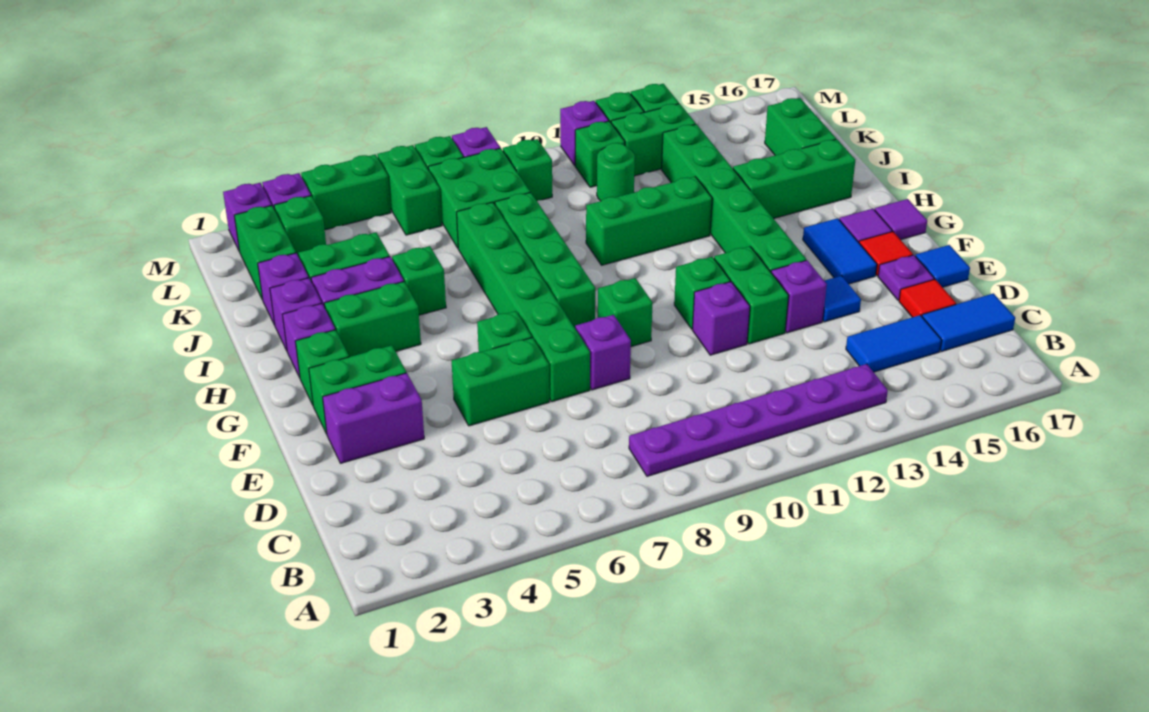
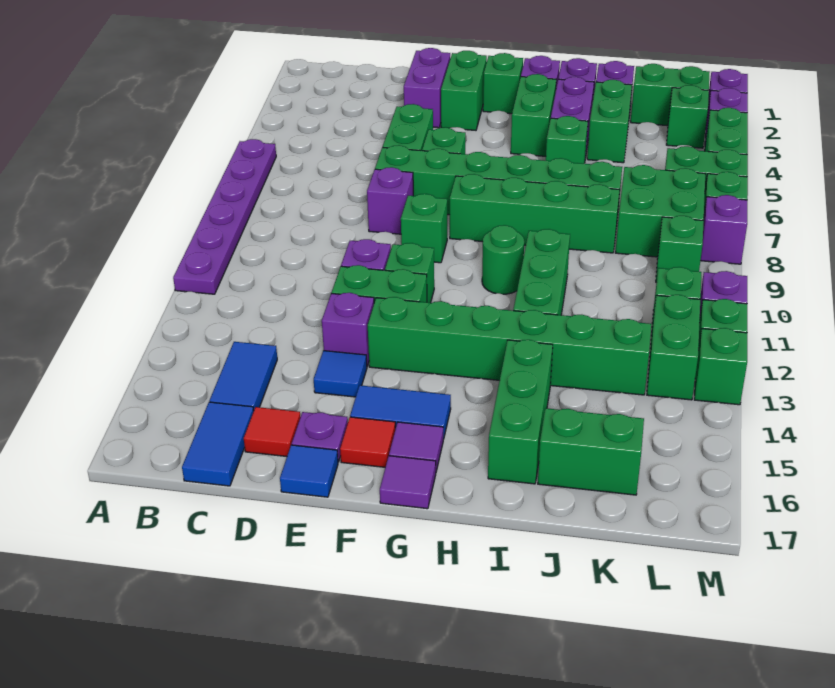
purple 1x6 plate [629,364,888,476] -> purple 1x6 plate moved to [173,139,276,294]
green 1x1 round brick [597,143,635,201] -> green 1x1 round brick moved to [482,225,524,294]

